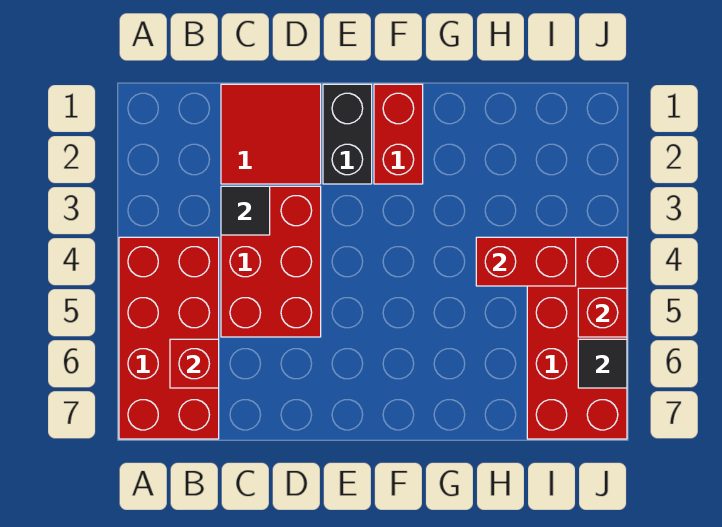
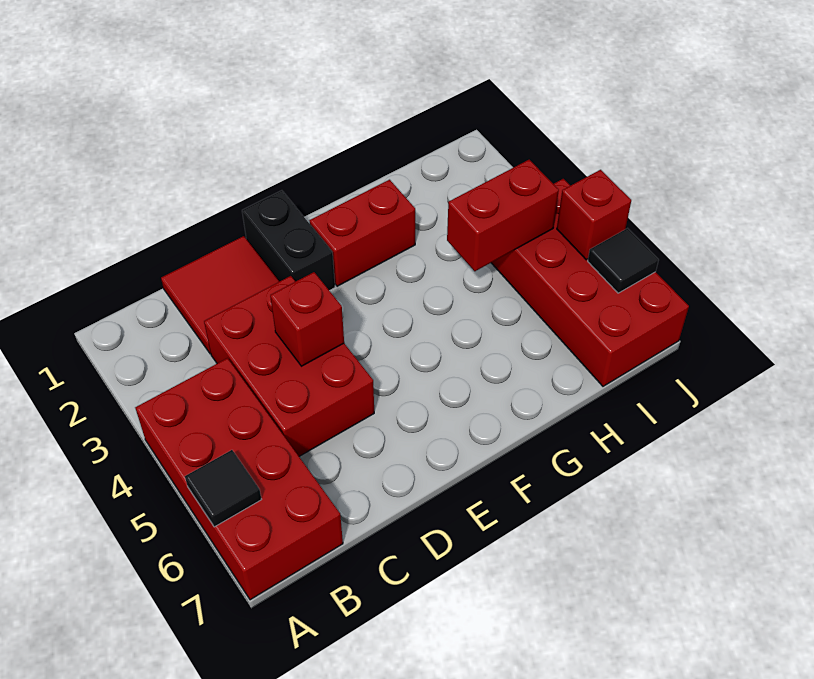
red 1x1 brick [170,339,219,388] -> red 1x1 brick moved to [270,272,344,366]
black 1x1 tile [221,186,270,235] -> black 1x1 tile moved to [185,450,262,527]
red 1x2 brick [374,84,423,184] -> red 1x2 brick turned to [310,180,415,286]

